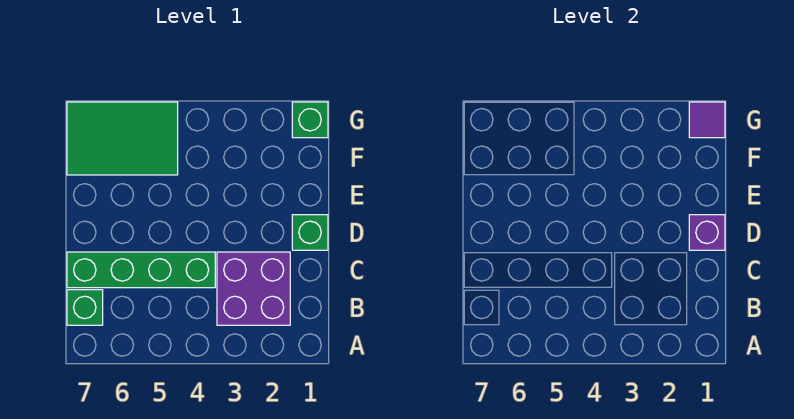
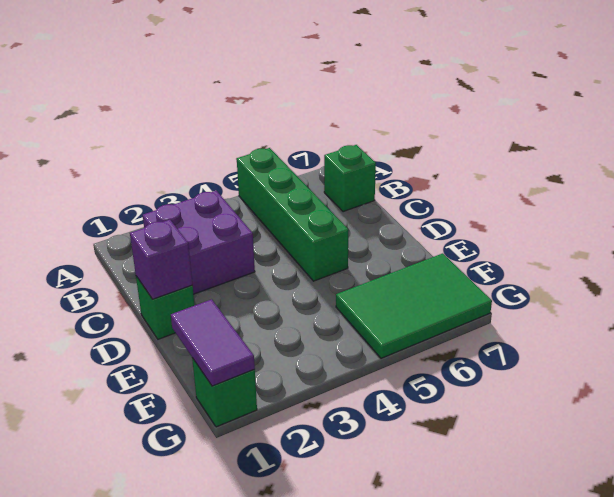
green 1x4 brick [67,252,215,288] -> green 1x4 brick turned to [237,148,349,281]
purple 1x1 tile [689,102,725,138] -> purple 1x2 tile [171,299,255,386]

